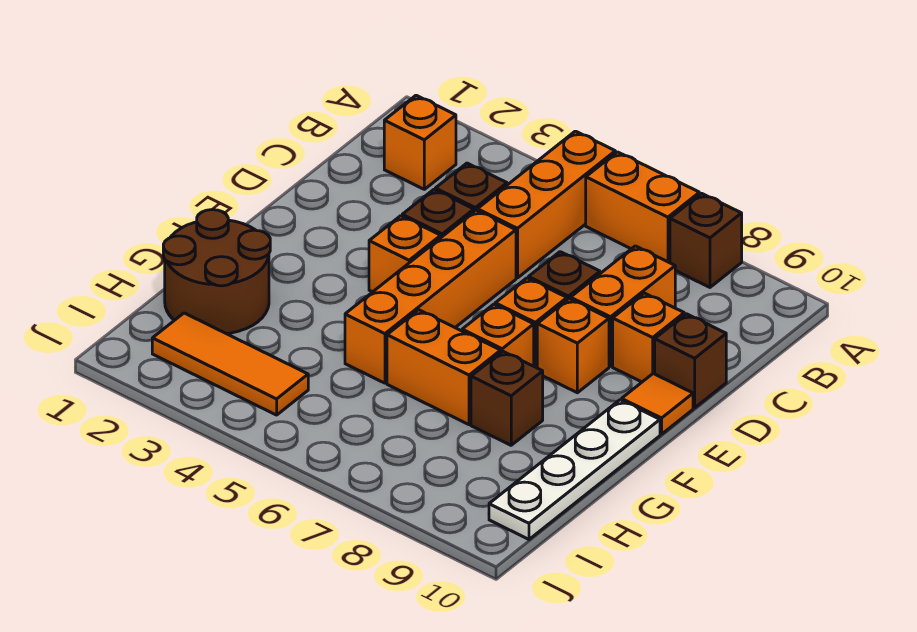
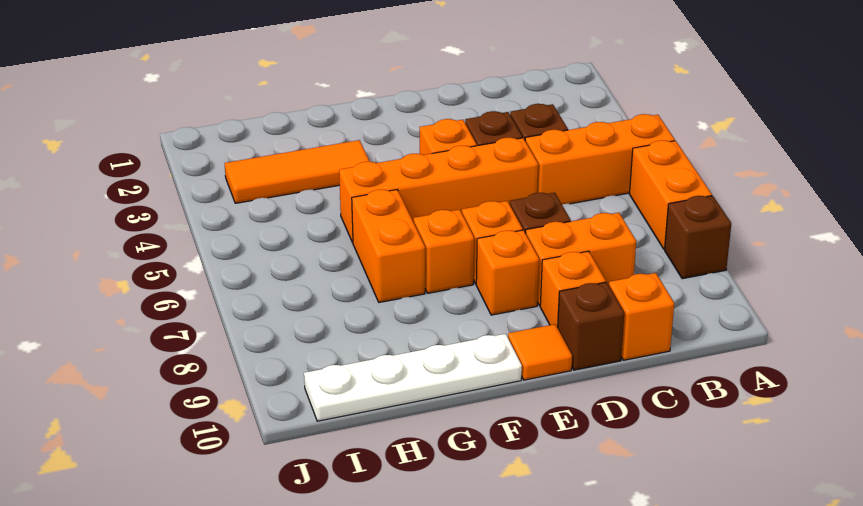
orange 1x1 brick [384,95,456,189] -> orange 1x1 brick moved to [609,273,674,360]
brown 2x2 round brick [163,210,270,334] -> none
brown 1x1 brick [471,351,543,445] -> none
orange 1x3 tile [152,313,308,415] -> orange 1x3 tile turned to [225,140,370,203]

